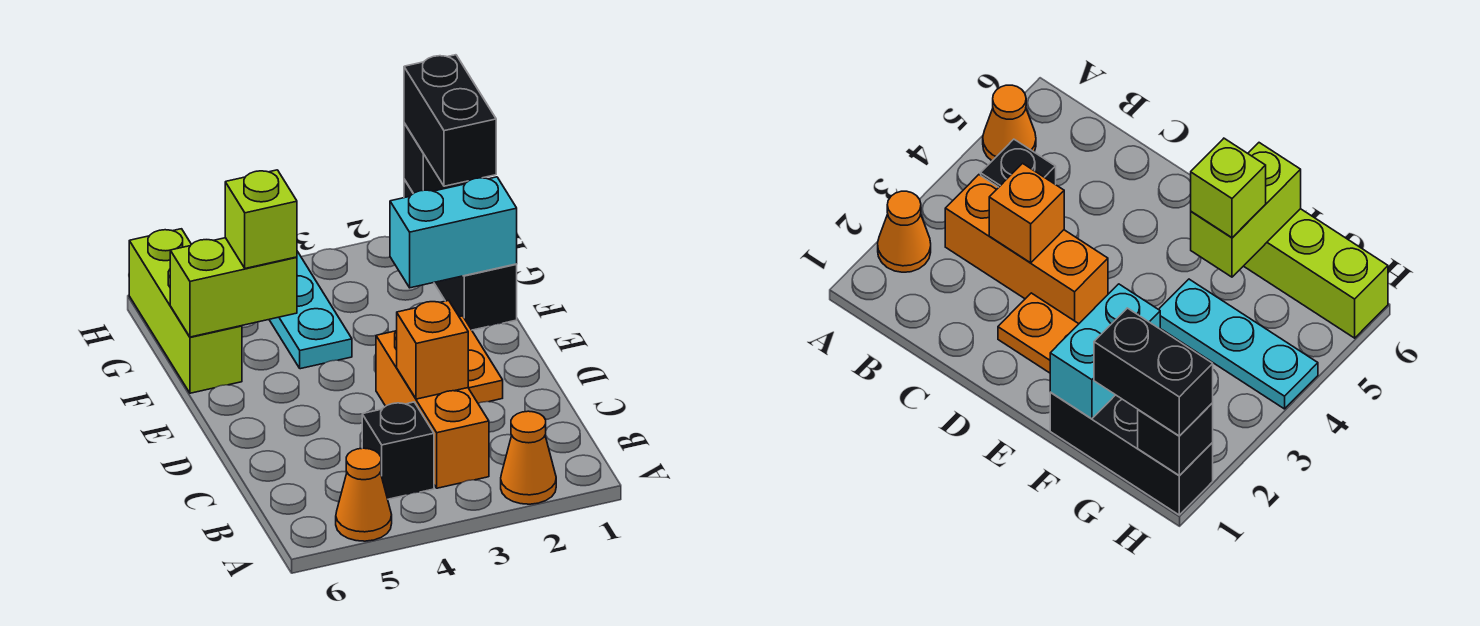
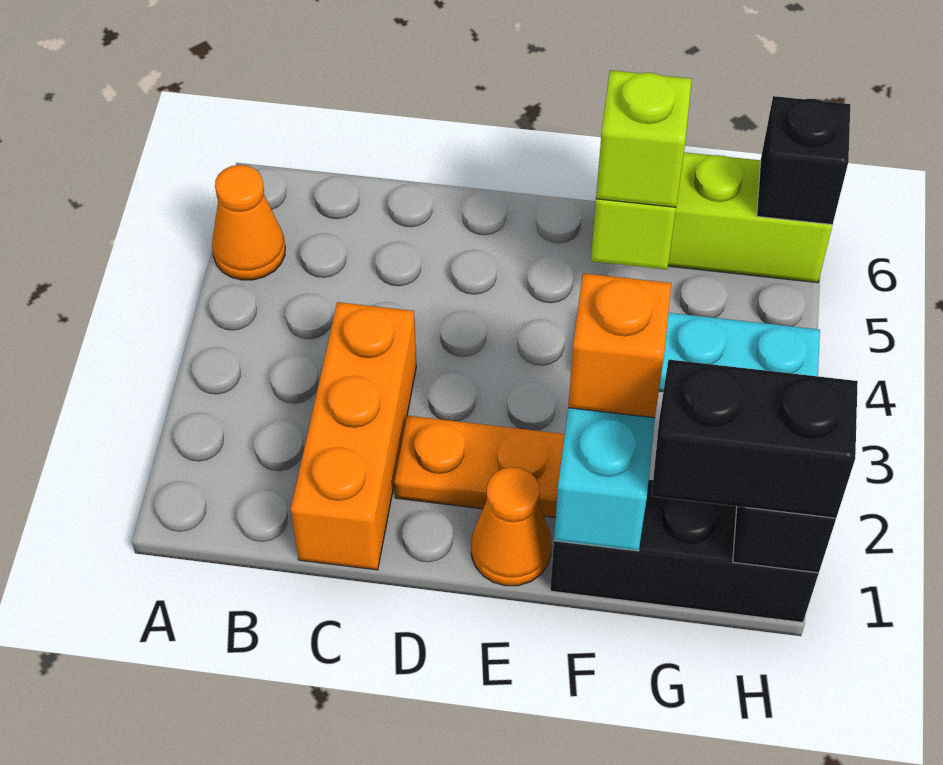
orange 1x1 cone [501,411,556,504] -> orange 1x1 cone moved to [471,467,551,586]
orange 1x3 brick [376,331,489,488] -> orange 1x3 brick turned to [291,302,416,570]
black 1x1 brick [362,402,434,499] -> black 1x1 brick moved to [757,96,850,225]
orange 1x1 brick [397,301,468,399] -> orange 1x1 brick moved to [568,273,671,418]

